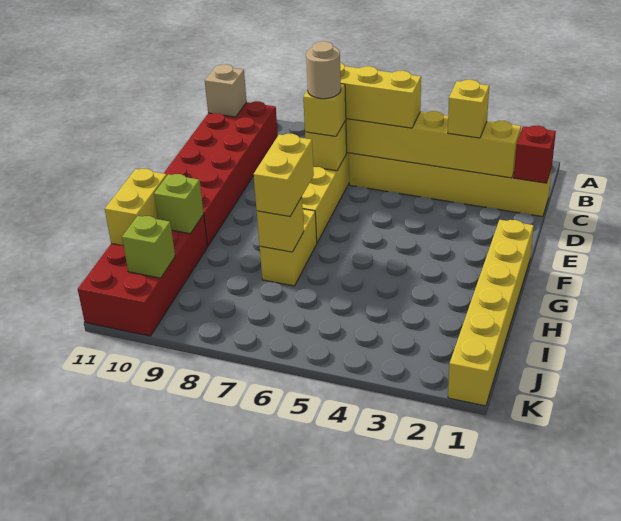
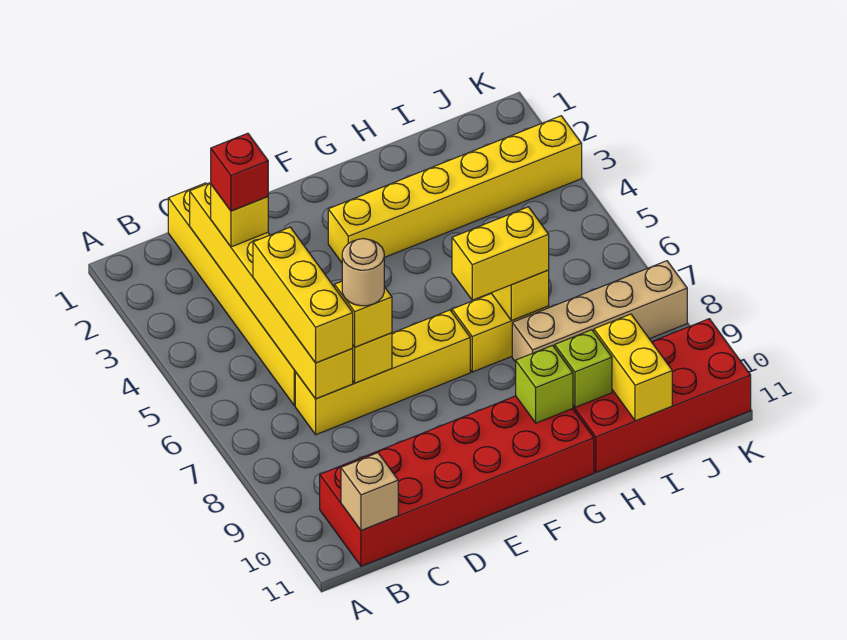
red 1x1 brick [514,126,556,183] -> red 1x1 brick moved to [211,133,268,211]
yellow 1x6 brick [448,220,534,406] -> yellow 1x6 brick moved to [328,116,582,263]
none -> tan 1x4 brick [512,261,687,362]
yellow 1x2 brick [105,169,167,246] -> yellow 1x2 brick turned to [594,314,672,421]
lime 1x1 brick [122,216,175,278] -> lime 1x1 brick moved to [516,345,573,423]

